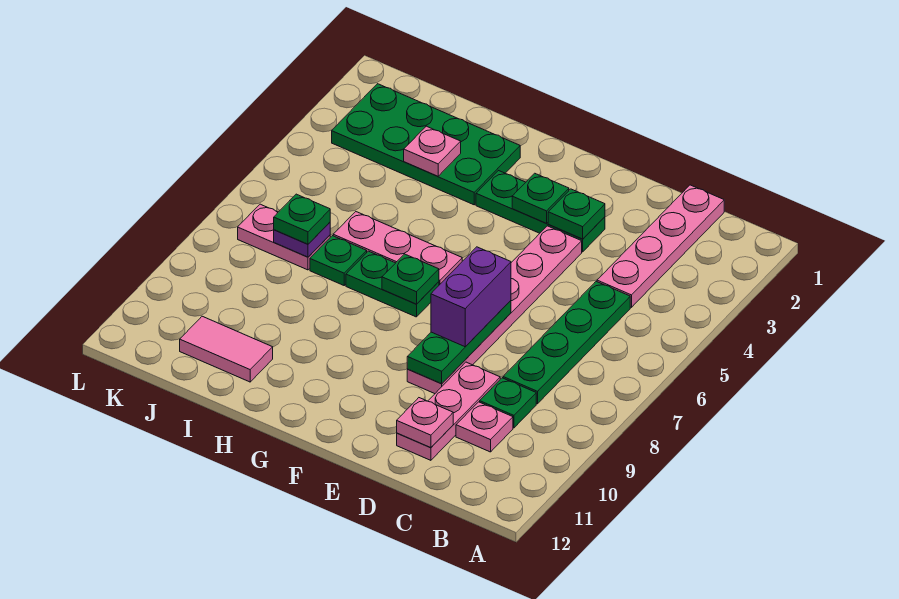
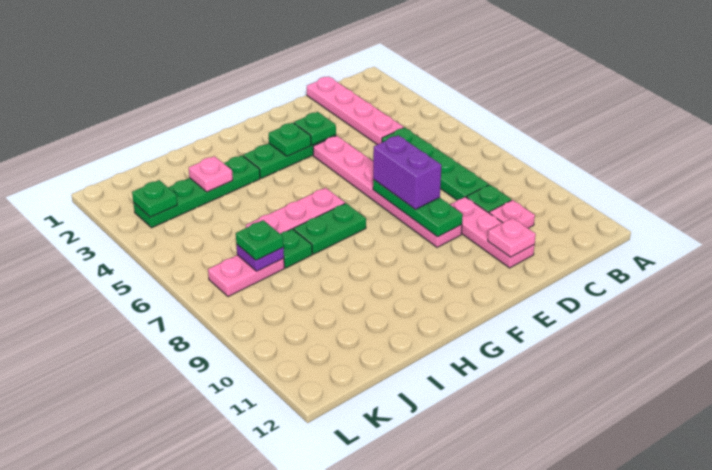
green 1x1 plate [382,254,439,304] -> green 1x1 plate moved to [132,180,177,217]
green 2x4 plate [332,84,520,205] -> green 1x4 plate [133,155,260,228]
pink 1x2 tile [180,316,273,382] -> none

